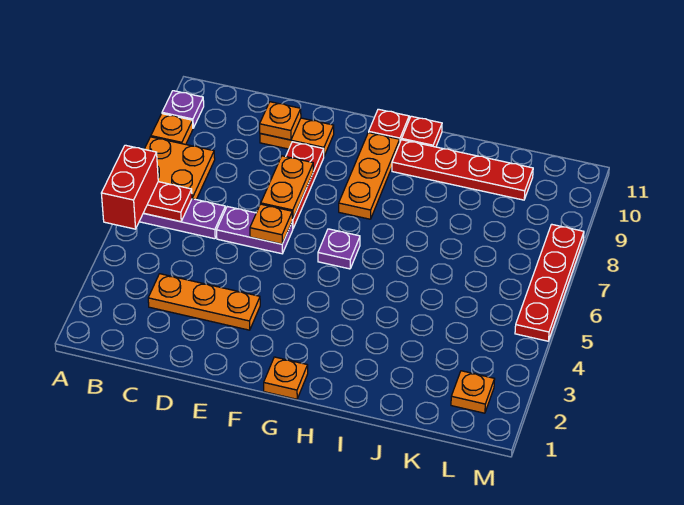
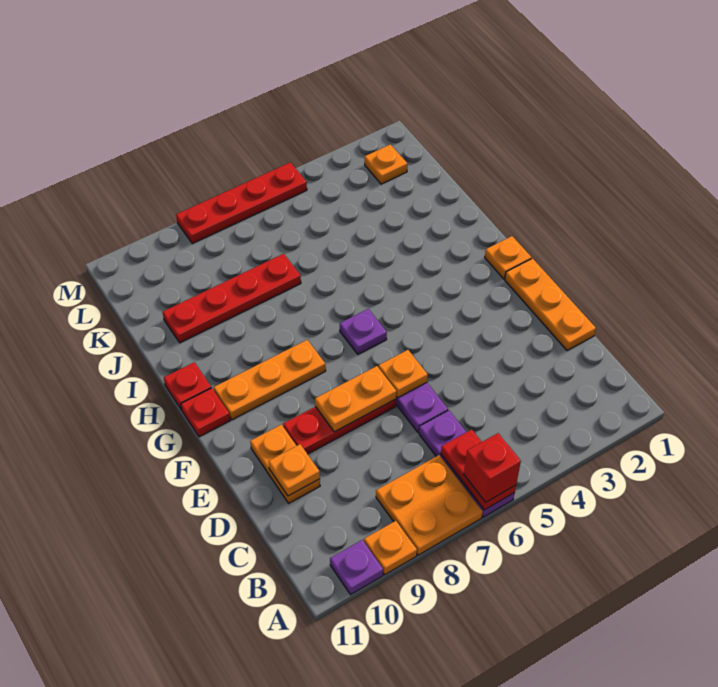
red 1x2 brick [101,145,158,229] -> red 1x1 brick [464,433,521,502]
orange 1x3 plate [148,274,260,330] -> orange 1x3 plate moved to [505,258,596,351]
red 1x4 plate [392,140,533,200] -> red 1x4 plate turned to [162,254,301,343]

